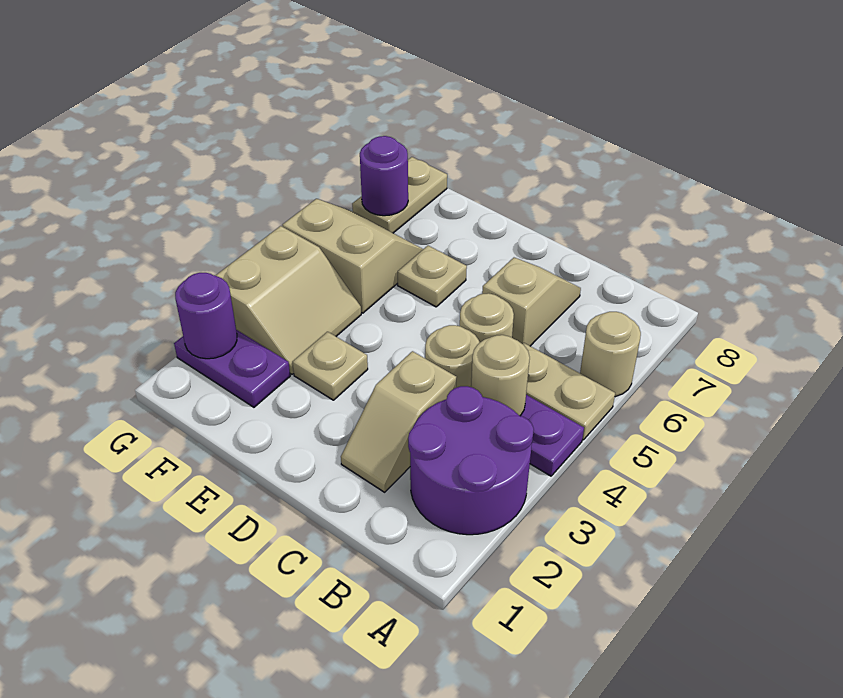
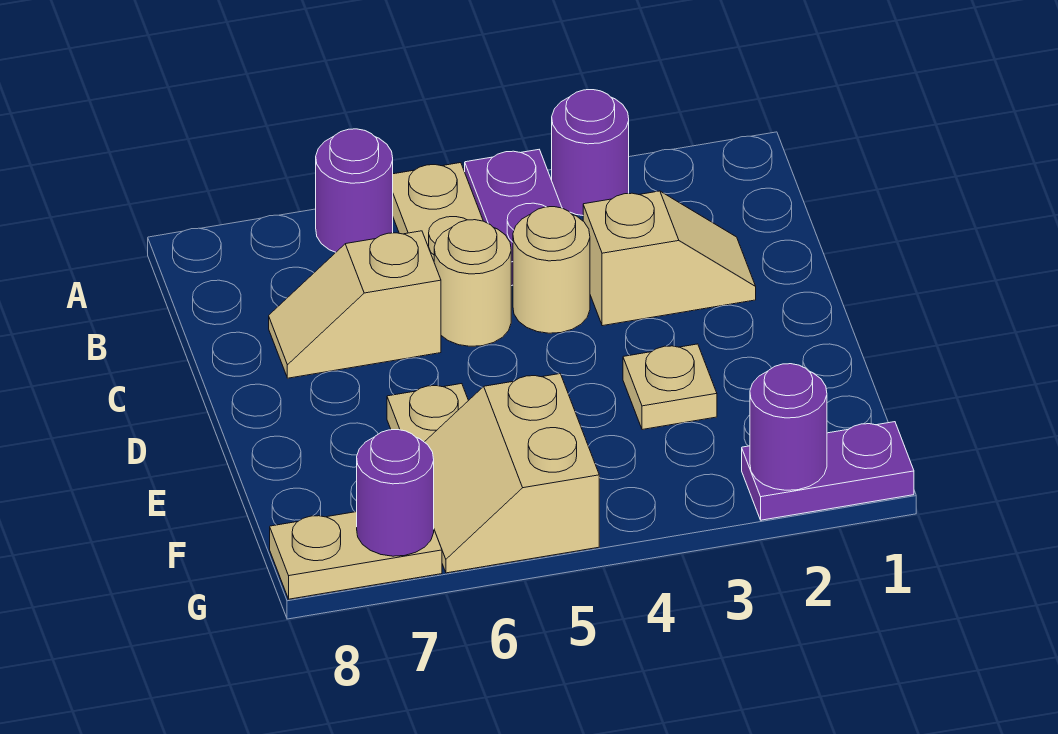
purple 2x2 round brick [408,386,534,535] -> purple 1x1 round brick [552,90,629,215]
tan 1x1 round brick [580,312,641,397] -> purple 1x1 round brick [316,129,393,252]
tan 1x1 round brick [471,335,530,416] -> none
purple 1x2 plate [174,330,290,407] -> purple 1x2 plate turned to [742,422,914,520]
tan 2x2 slope [216,226,361,374] -> none

